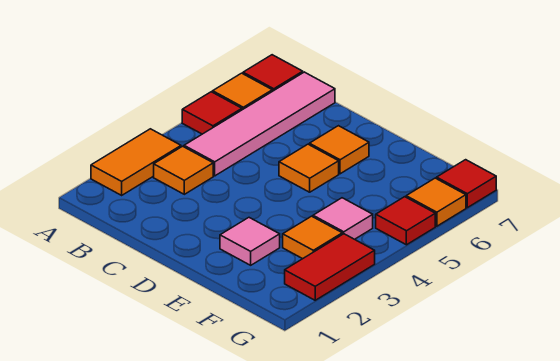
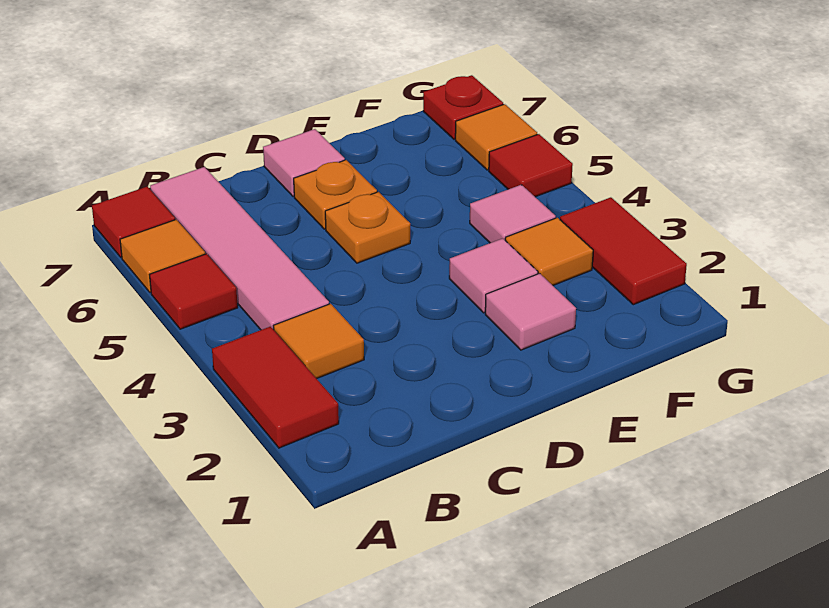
orange 1x2 tile [91,129,181,195] -> red 1x2 tile [212,327,339,448]
orange 1x1 tile [279,144,339,192] -> orange 1x1 plate [325,192,410,263]
orange 1x1 tile [309,126,369,174] -> orange 1x1 plate [294,160,377,229]
none -> pink 1x1 tile [263,129,345,196]
none -> pink 1x1 tile [449,238,538,313]
red 1x1 tile [437,160,496,208] -> red 1x1 plate [423,75,503,139]

